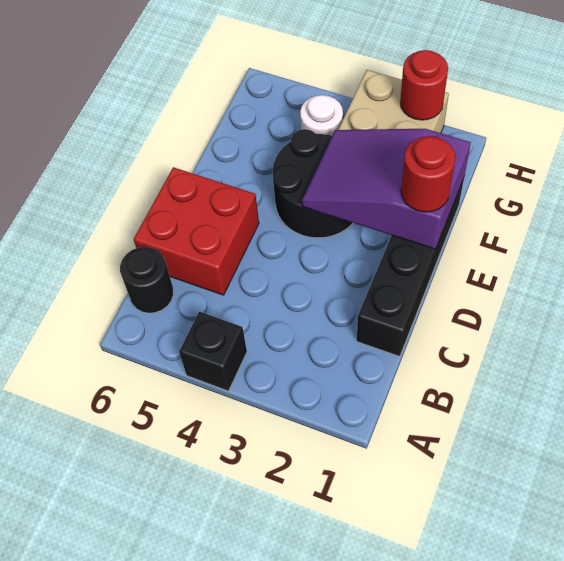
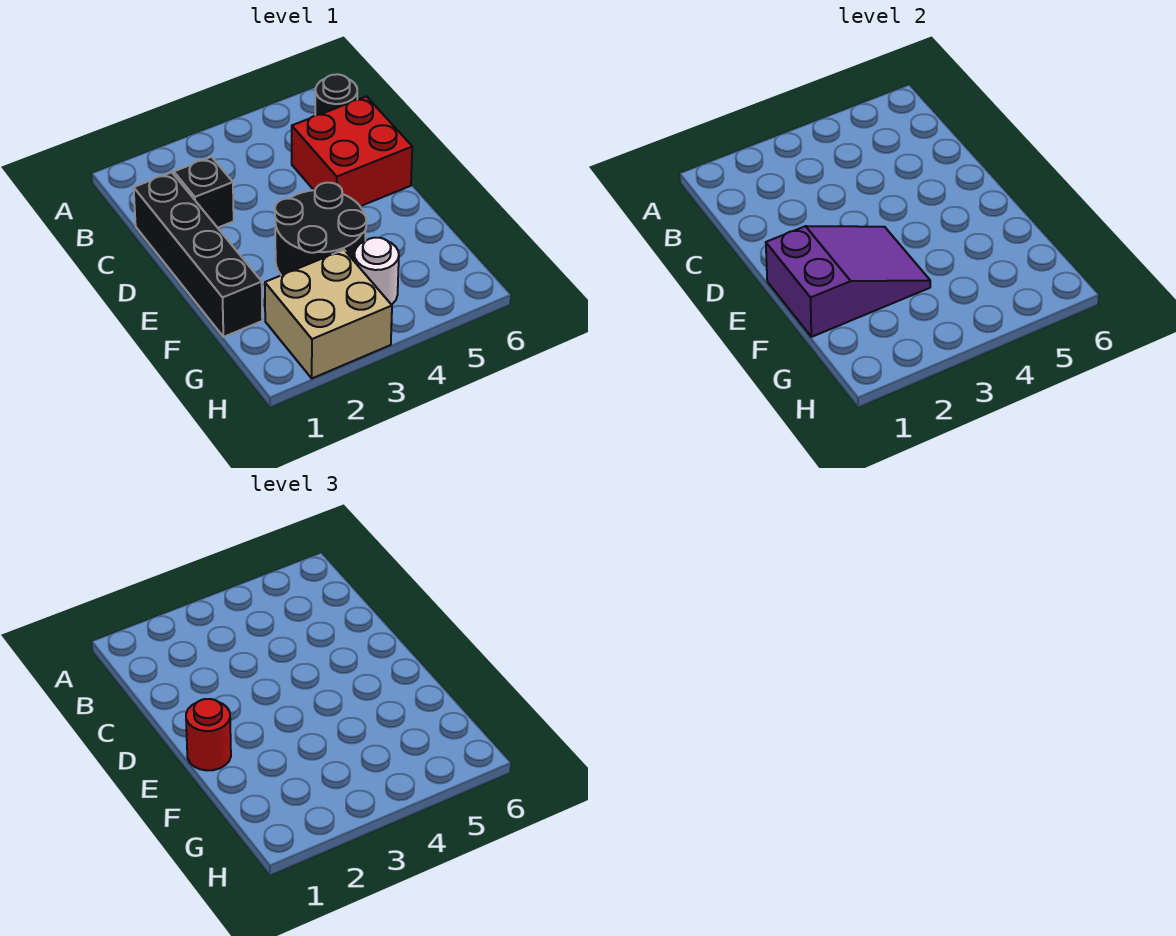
black 1x1 brick [179,312,247,391] -> black 1x1 brick moved to [174,157,234,228]
red 1x1 round brick [400,50,448,120] -> none

